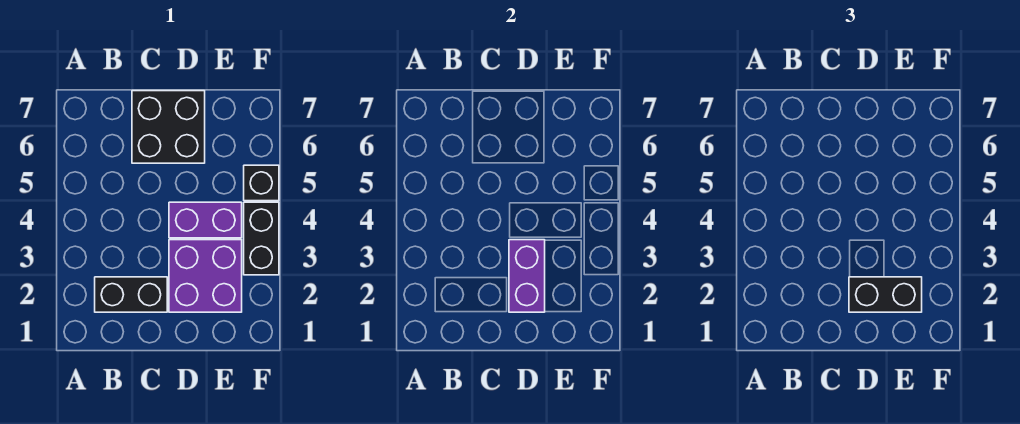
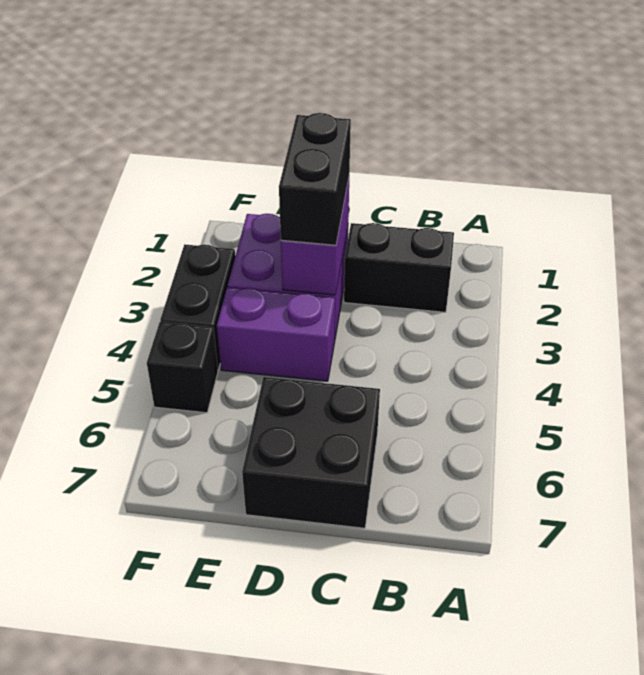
black 1x2 brick [849,277,922,312] -> black 1x2 brick turned to [279,113,351,245]

